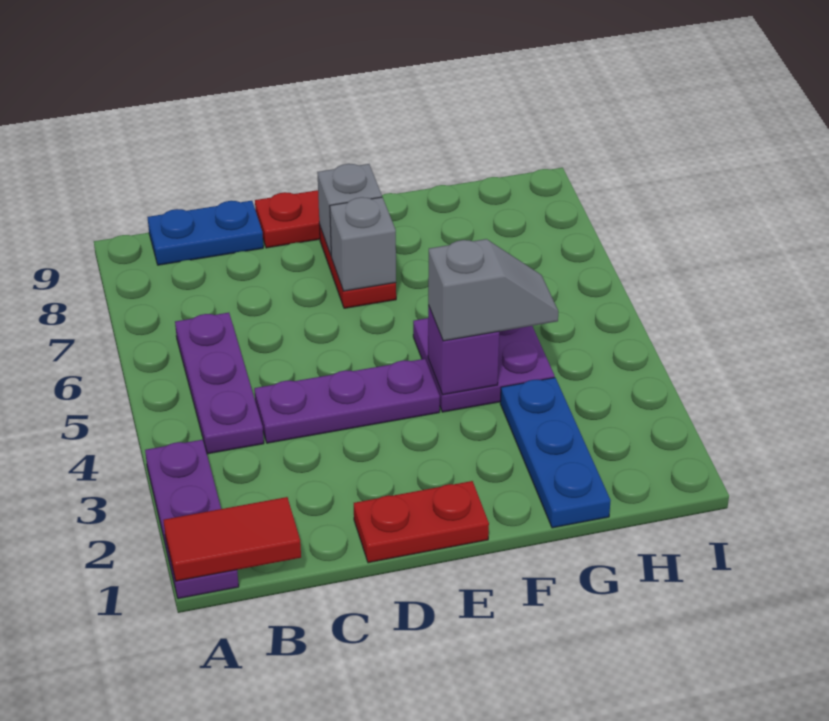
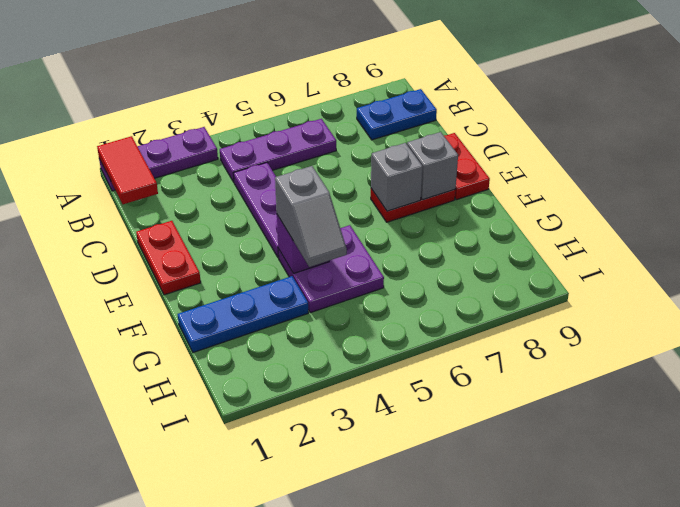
blue 1x2 plate [148,201,263,265] -> blue 1x2 plate turned to [357,89,437,140]

